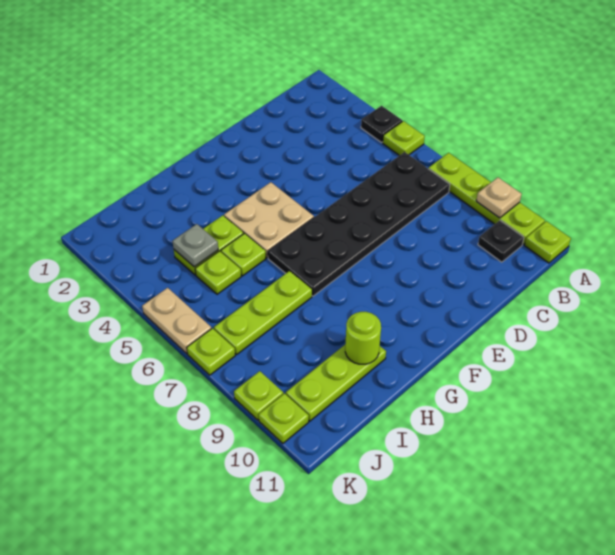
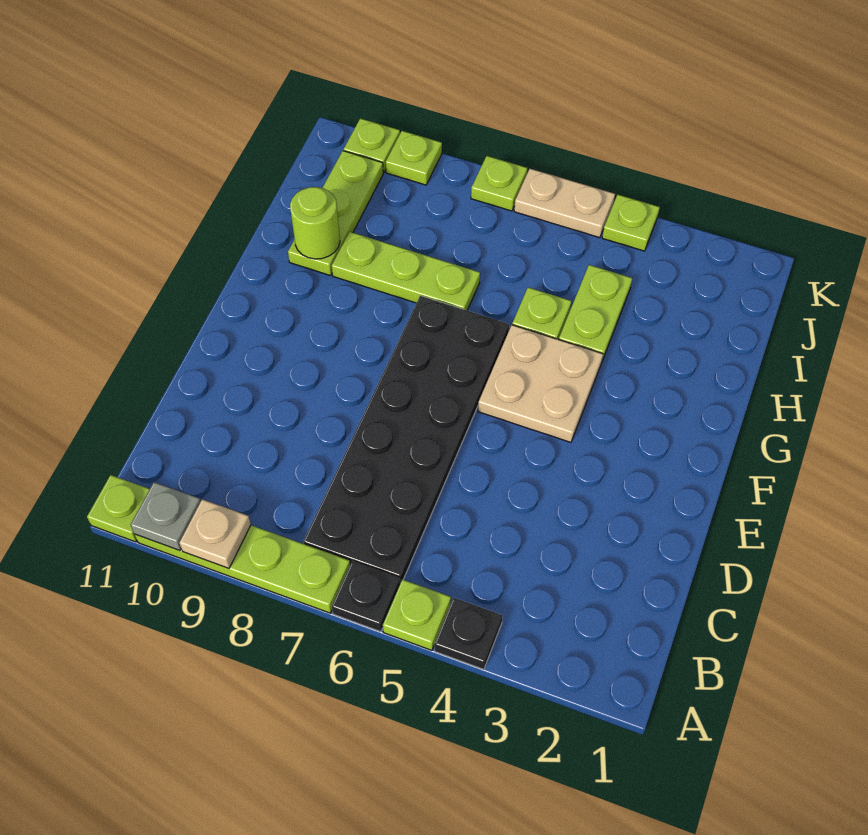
black 1x1 plate [478,220,524,262] -> black 1x1 plate moved to [332,561,400,632]
lime 1x3 plate [214,271,312,355] -> lime 1x3 plate turned to [332,232,480,310]
grey 1x1 plate [172,224,218,267] -> grey 1x1 plate moved to [131,482,201,551]
lime 1x1 plate [195,251,241,294] -> lime 1x1 plate moved to [602,195,660,251]

